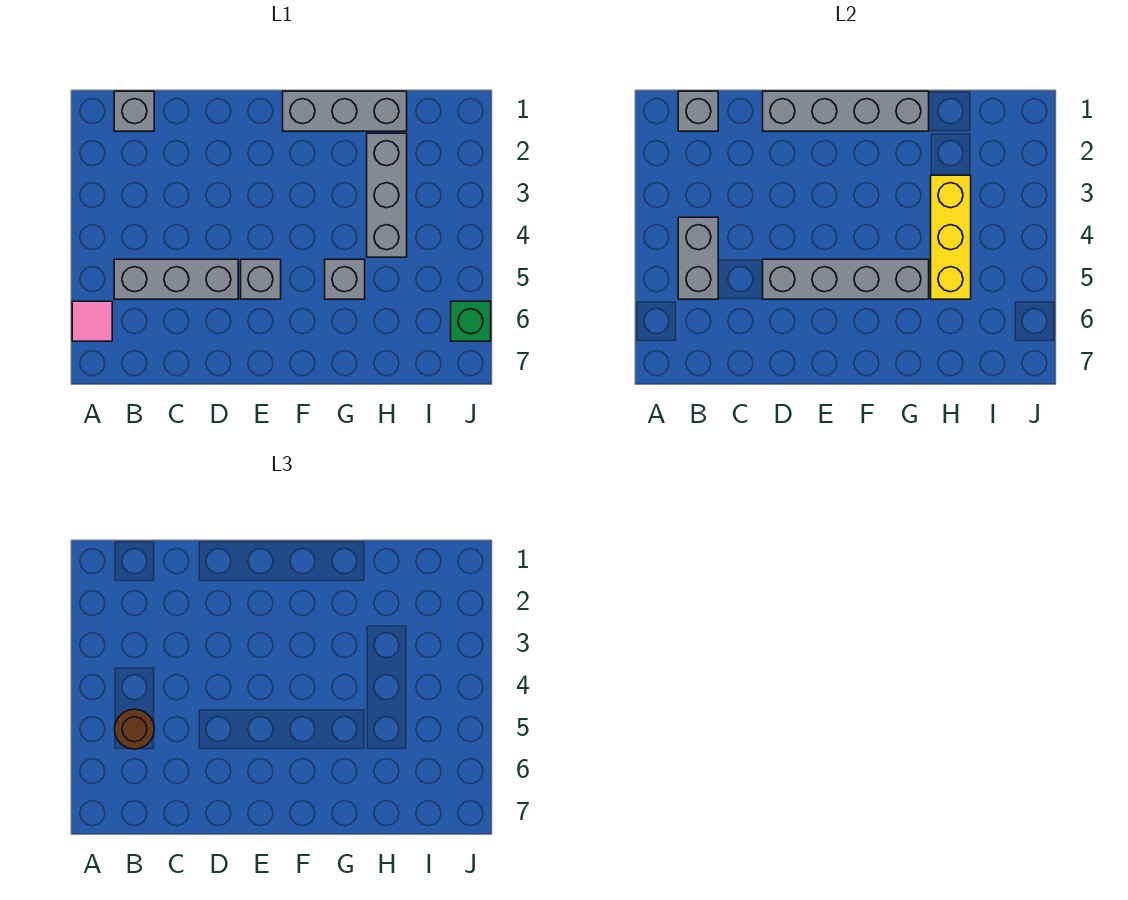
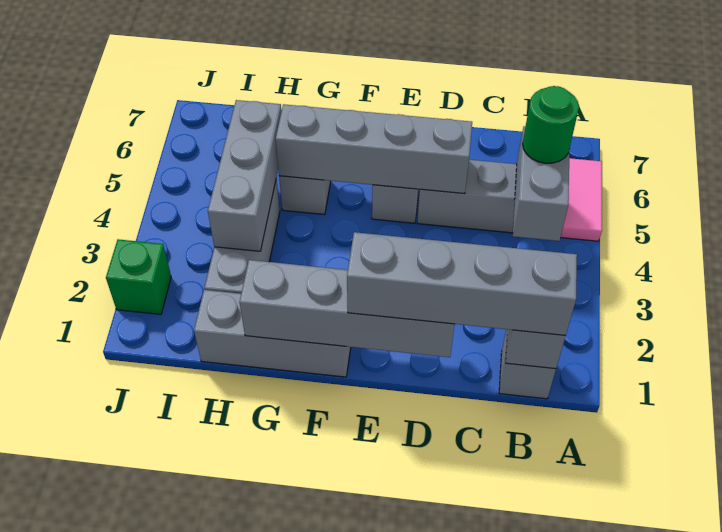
pink 1x1 tile [72,301,112,341] -> pink 1x2 tile [560,158,602,241]
none -> grey 1x4 brick [347,232,577,335]
brown 1x1 round brick [115,709,154,749] -> green 1x1 round brick [523,86,579,163]
yellow 1x3 brick [931,175,971,299] -> grey 1x3 brick [208,100,281,251]
green 1x1 brick [451,301,491,341] -> green 1x1 brick moved to [106,239,171,314]

